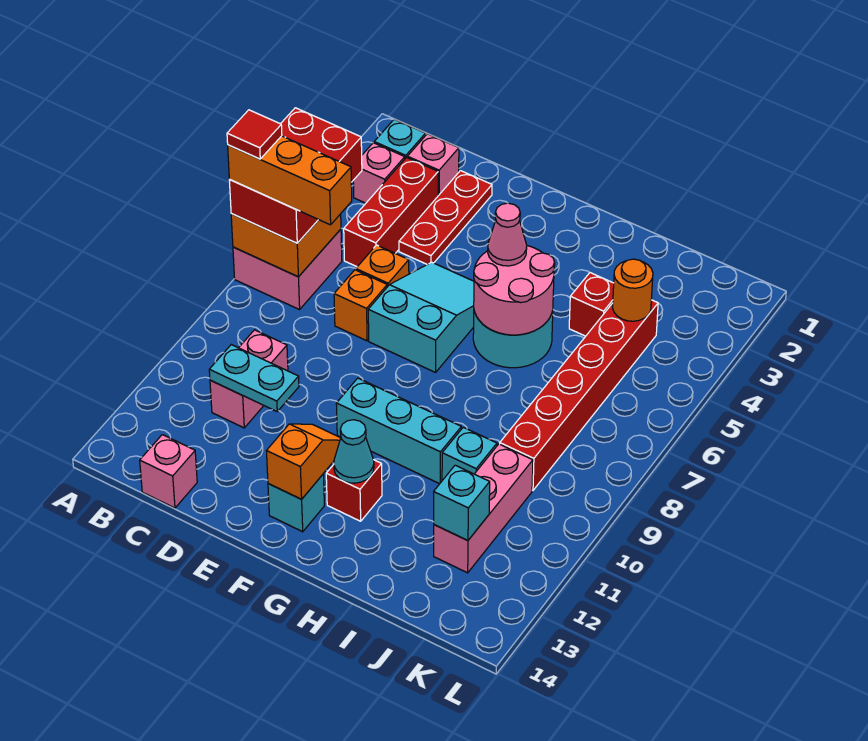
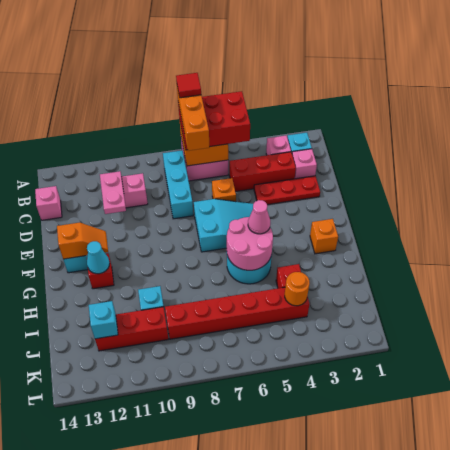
cyan 1x2 plate [209,345,299,411] -> pink 1x2 plate [100,171,126,214]
orange 1x1 brick [334,270,387,341] -> orange 1x1 brick moved to [310,219,338,254]
cyan 1x3 brick [336,378,461,484] -> cyan 1x3 brick moved to [163,150,193,219]
pink 1x3 brick [434,444,533,573] -> red 1x3 brick [95,307,168,351]

